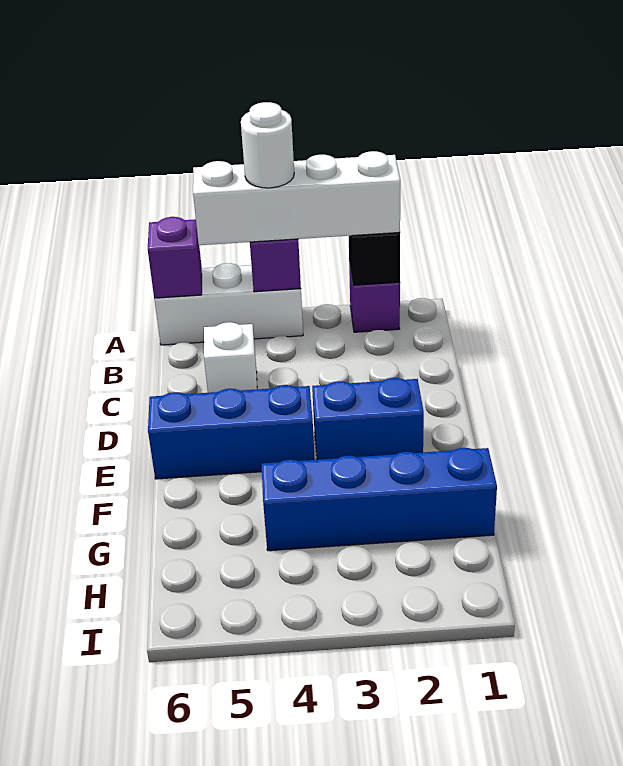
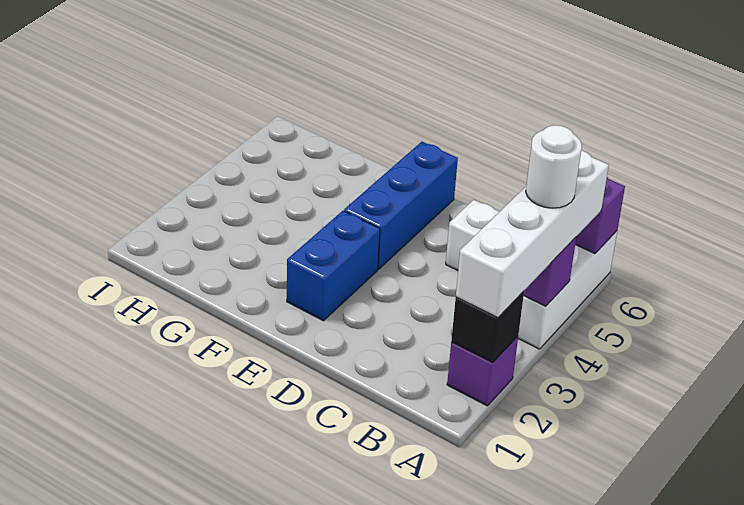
blue 1x4 brick [261,448,497,551] -> none

